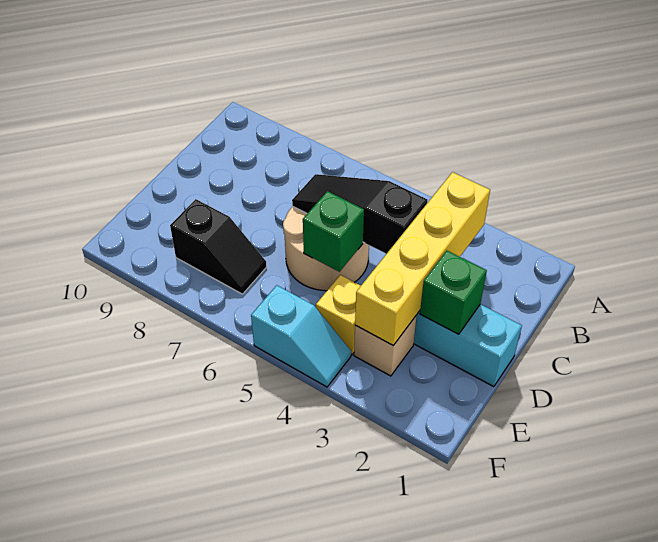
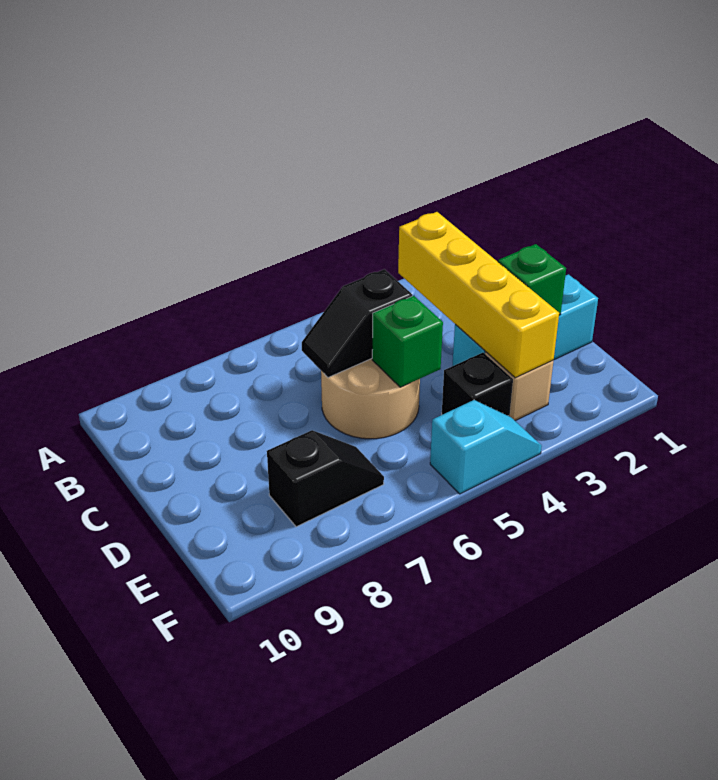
black 1x3 slope [292,174,428,254] -> black 1x2 slope [302,269,412,378]
yellow 1x1 brick [316,275,361,354] -> black 1x1 brick [442,353,513,416]

